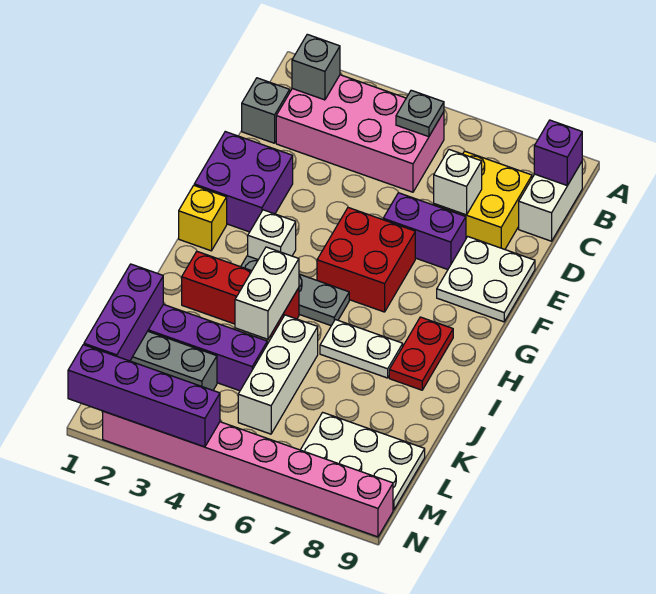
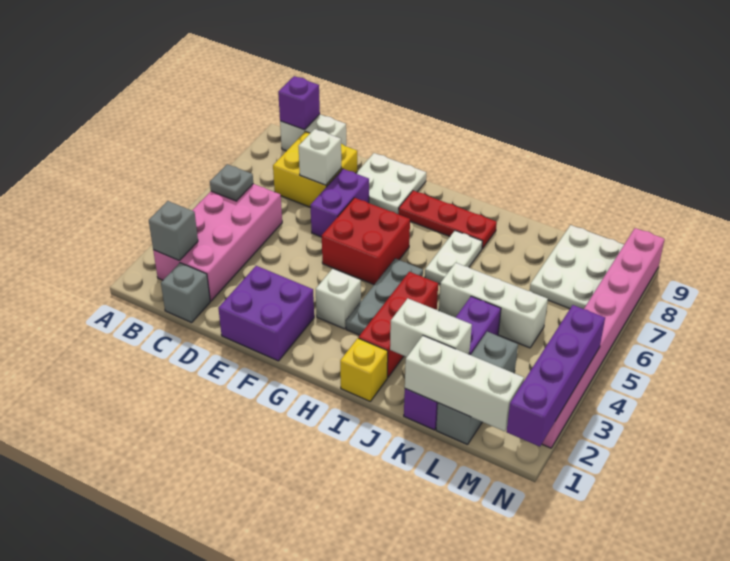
yellow 1x1 brick [179,186,227,251] -> yellow 1x1 brick moved to [340,338,388,401]
red 1x2 plate [389,317,453,390] -> red 1x3 plate [399,191,497,249]
white 1x2 brick [235,247,299,339] -> white 1x2 brick moved to [390,298,472,357]
purple 1x3 brick [84,264,163,361] -> white 1x3 brick [405,336,524,431]

